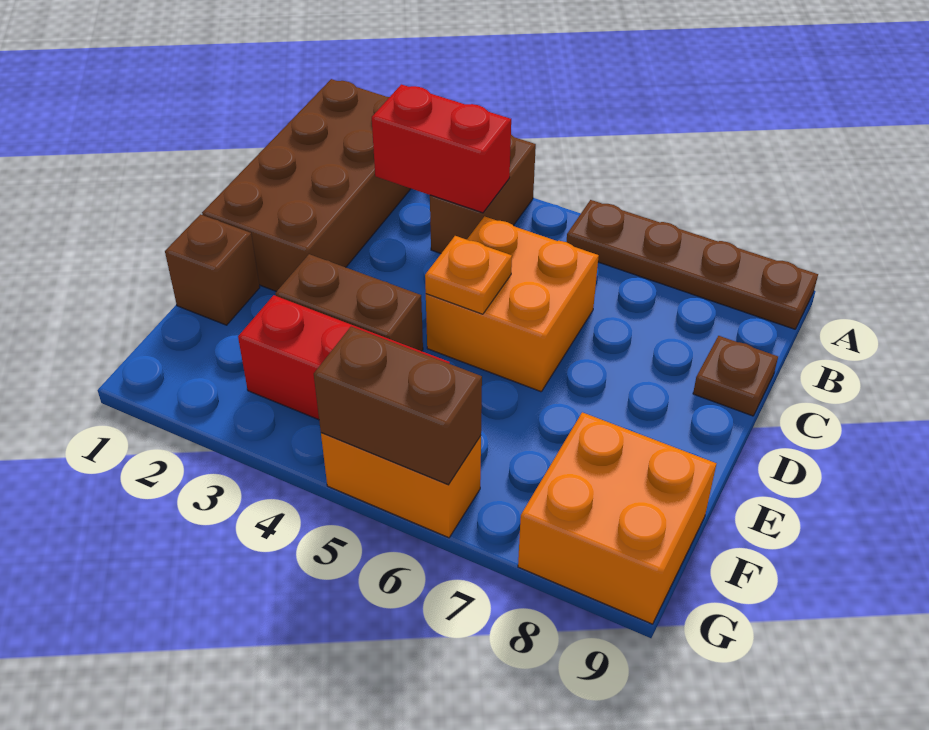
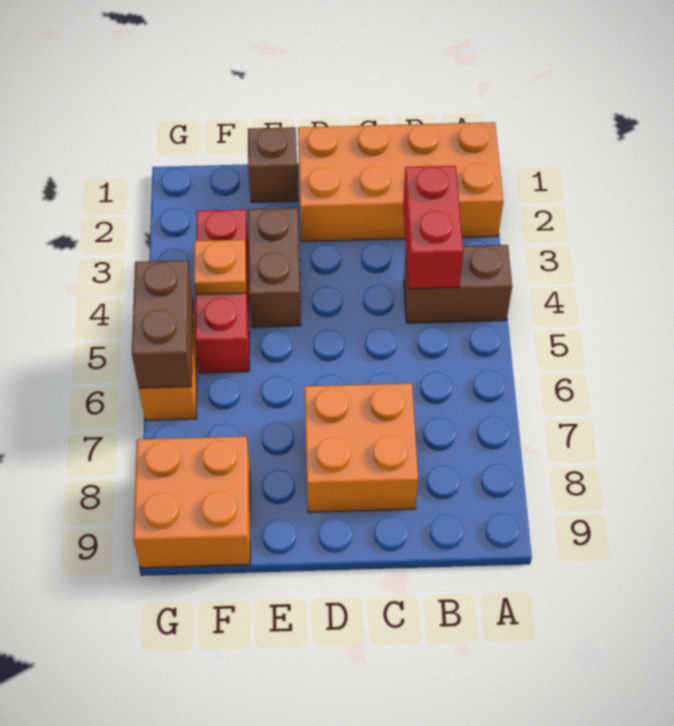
brown 2x4 brick [202,79,411,292] -> orange 2x4 brick [298,122,503,241]
brown 1x4 plate [567,200,818,329] -> none
orange 2x2 brick [426,216,599,392] -> orange 2x2 brick moved to [304,383,418,512]
brown 1x1 plate [693,336,778,416] -> none
orange 1x1 plate [425,236,512,314] -> orange 1x1 plate moved to [194,240,246,294]

